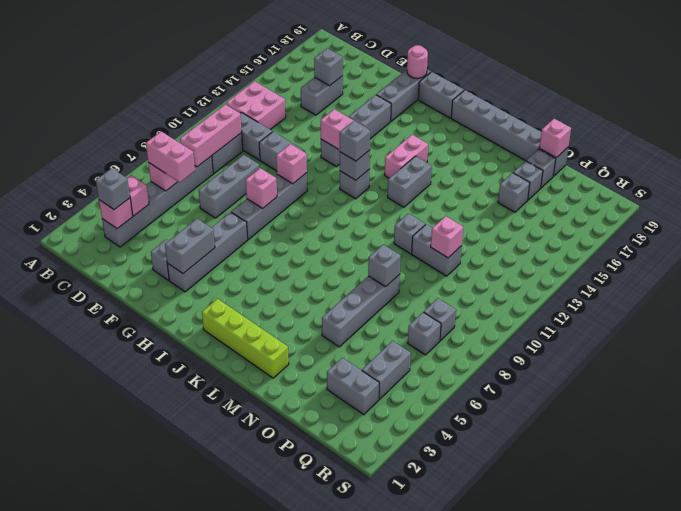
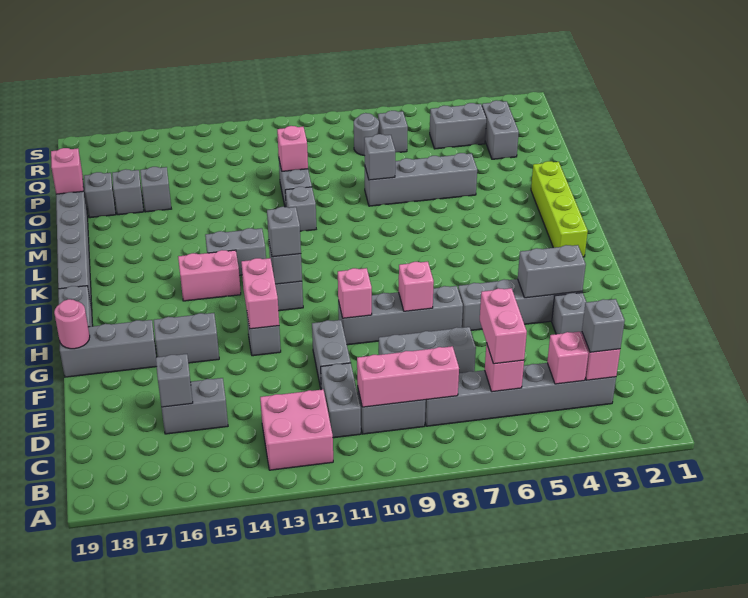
grey 1x1 brick [424,298,456,341] -> grey 1x1 round brick [354,113,379,156]

